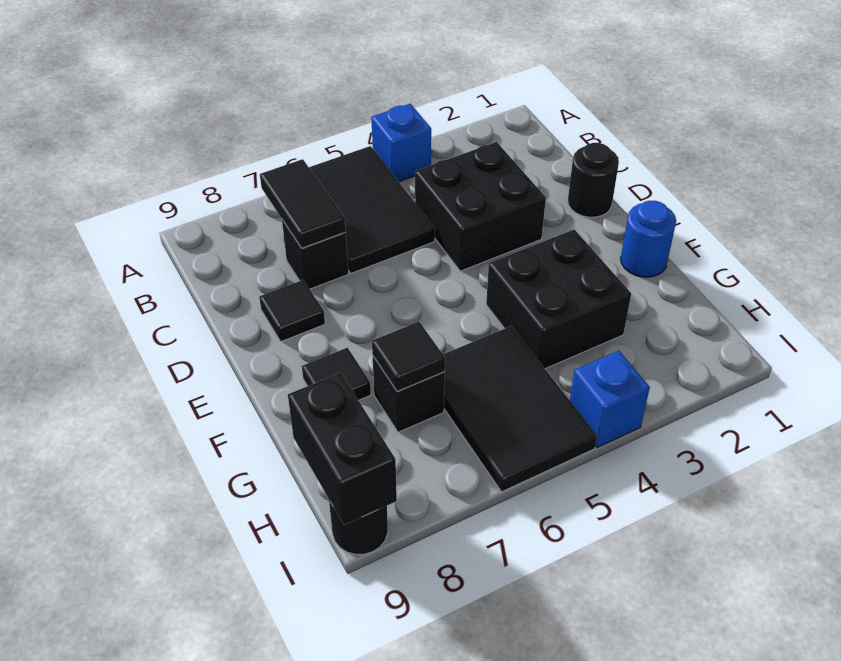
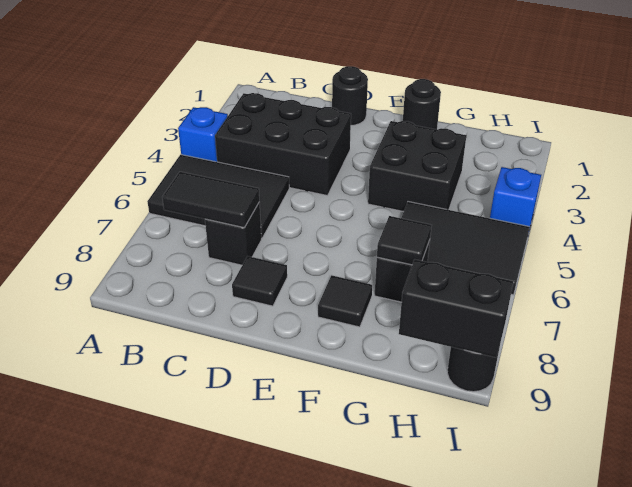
black 2x2 brick [415,142,546,271] -> black 2x3 brick [215,93,351,196]
blue 1x1 round brick [621,201,676,277] -> black 1x1 round brick [403,79,441,130]

